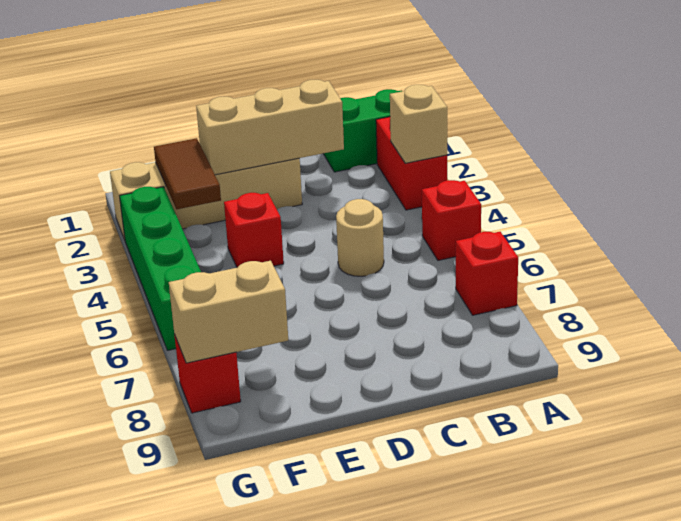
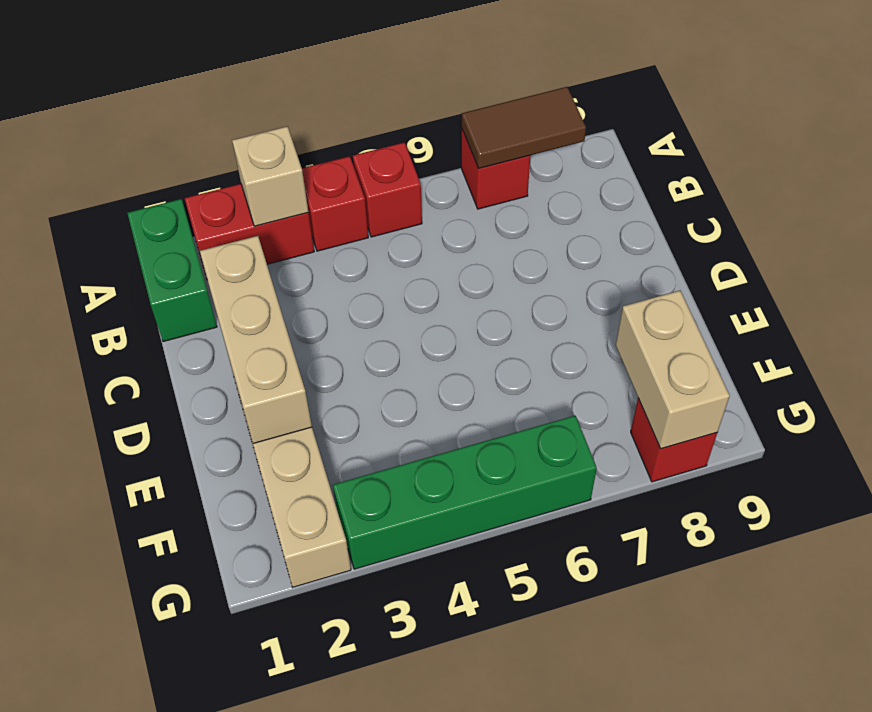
tan 1x1 round brick [336,199,384,276] -> none
red 1x1 brick [224,193,284,267] -> red 1x1 brick moved to [302,156,368,251]
brown 1x2 tile [154,138,221,209] -> brown 1x2 tile moved to [462,87,586,168]

